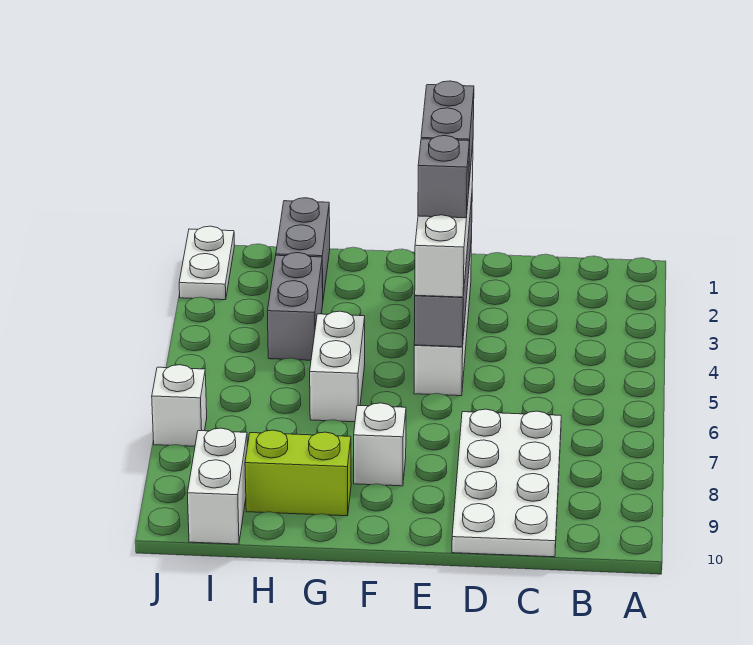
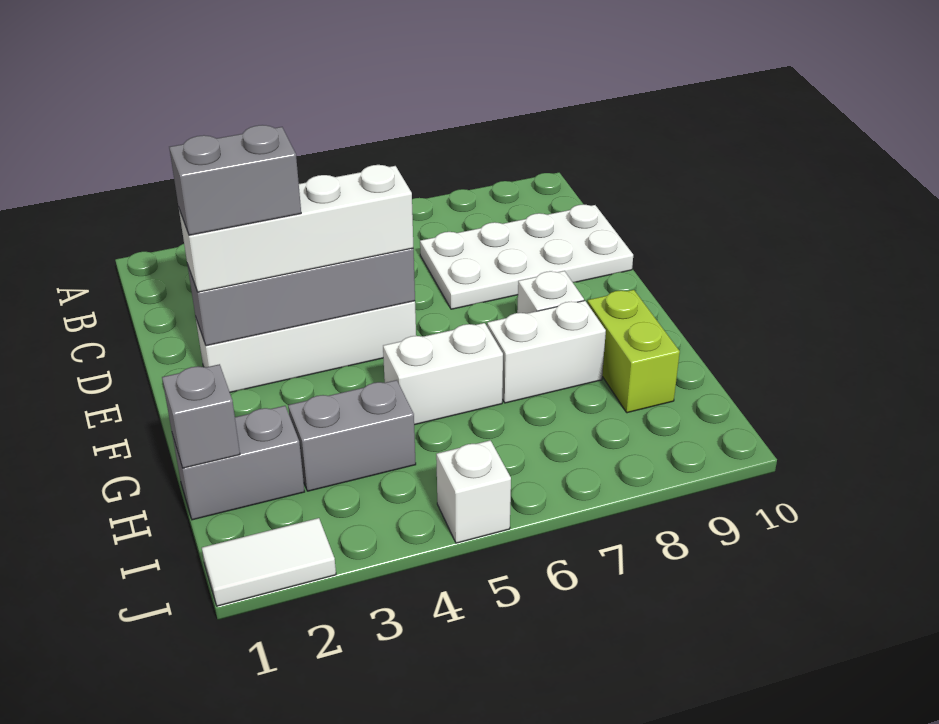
grey 1x1 brick [418,136,469,218] -> grey 1x1 brick moved to [162,364,240,468]
white 1x2 brick [187,428,247,544] -> white 1x2 brick moved to [487,301,606,403]
white 1x2 plate [179,226,235,300] -> white 1x2 tile [202,518,336,606]
white 1x1 brick [152,365,207,446] -> white 1x1 brick moved to [436,440,511,543]

